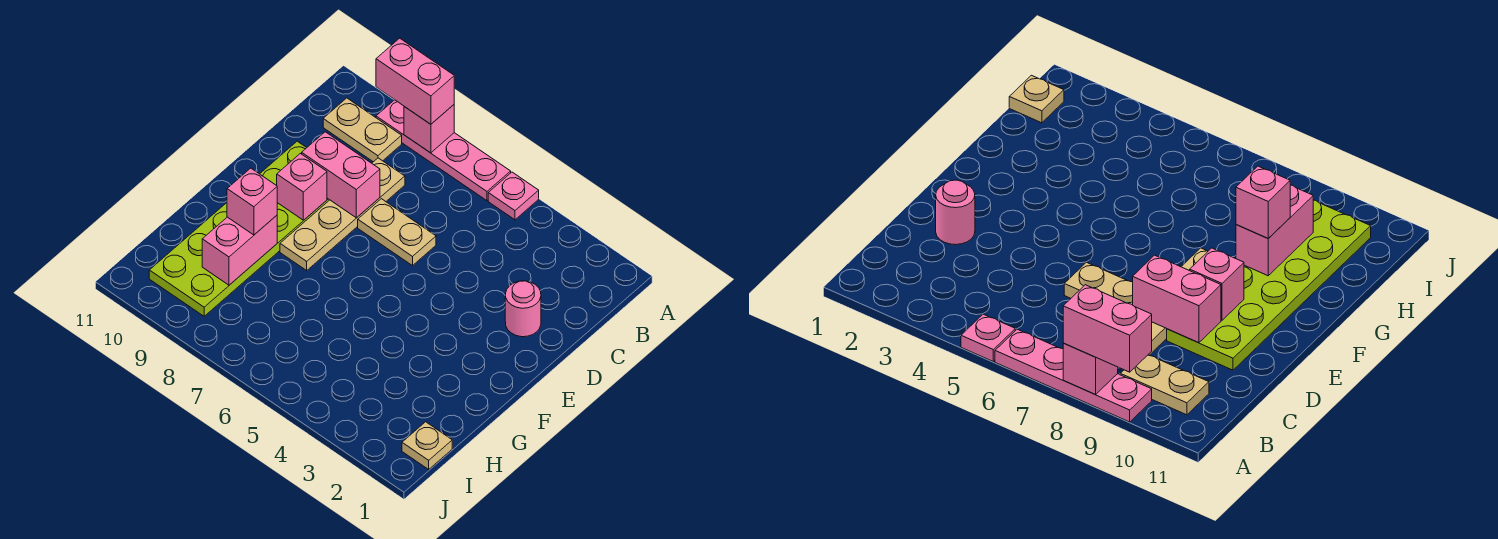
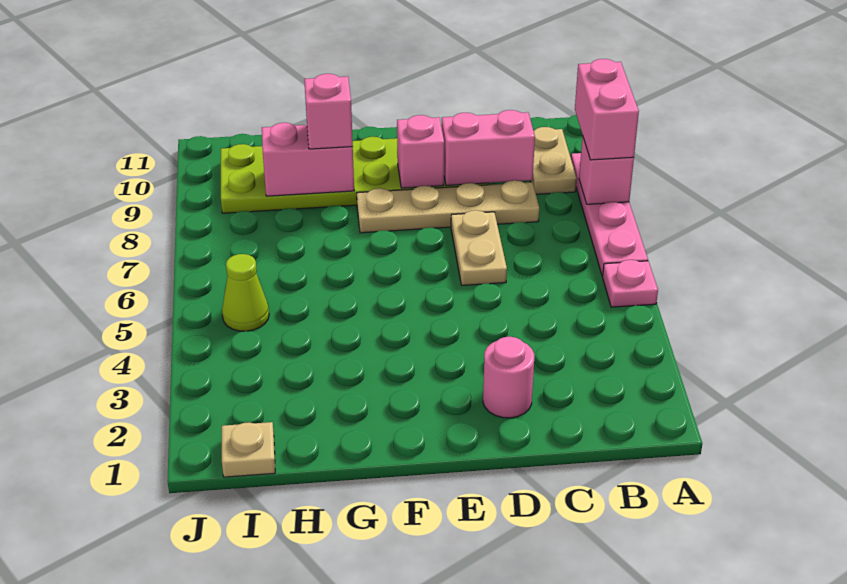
pink 1x2 brick [302,132,380,218] -> pink 1x2 brick turned to [442,110,535,186]
none -> lime 1x1 cone [222,254,269,331]

